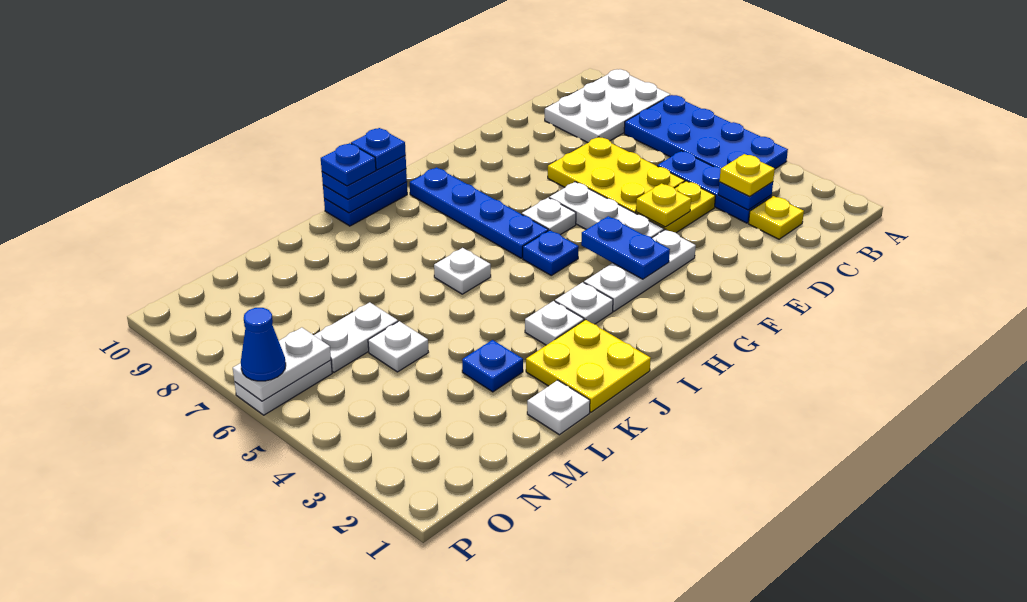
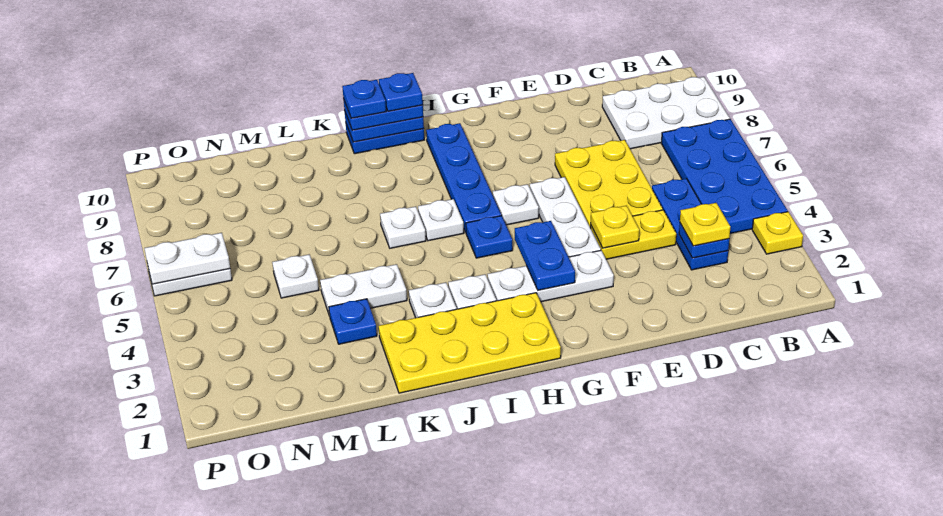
yellow 1x1 plate [749,196,804,239] -> yellow 1x1 plate moved to [752,212,803,254]
yellow 2x2 plate [526,319,651,412] -> yellow 2x4 plate [379,293,561,393]
white 1x1 plate [527,380,590,435] -> white 1x1 plate moved to [418,199,464,241]
white 1x2 plate [314,302,398,372] -> white 1x2 plate moved to [320,264,407,316]
blue 1x1 cone [241,308,286,381] -> none

